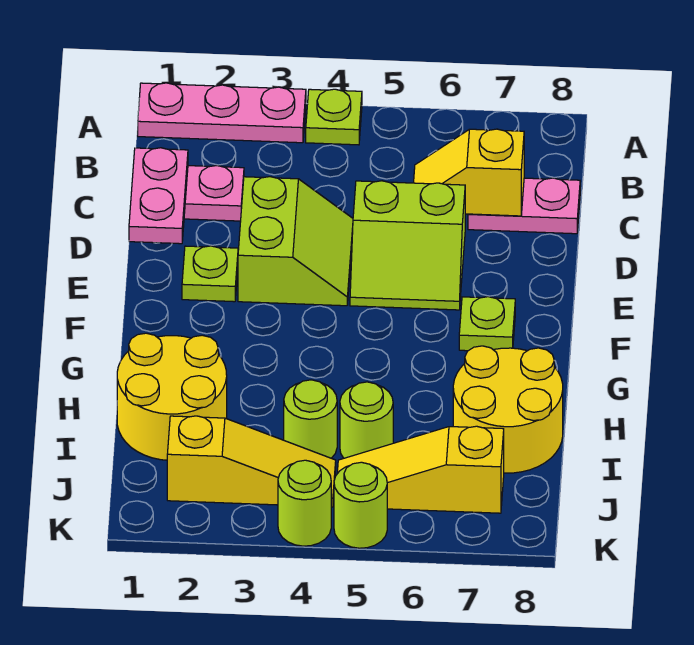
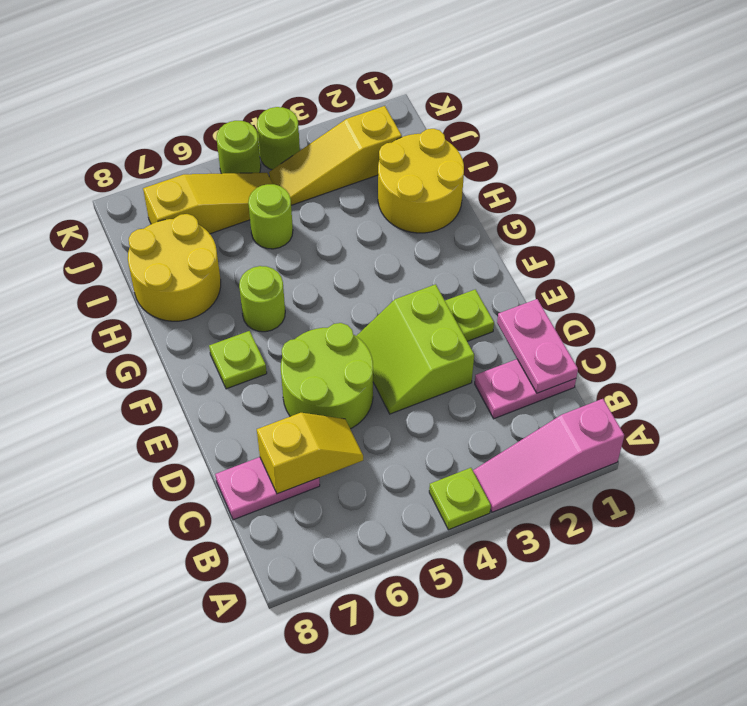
pink 1x3 plate [138,83,306,143] -> pink 1x3 slope [473,399,624,512]
lime 2x2 slope [350,181,465,310] -> lime 2x2 round brick [281,323,373,429]
lime 1x1 round brick [284,380,337,458] -> lime 1x1 round brick moved to [239,266,285,332]

